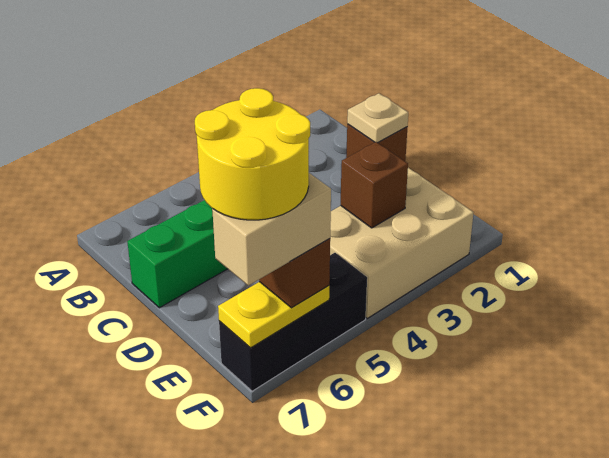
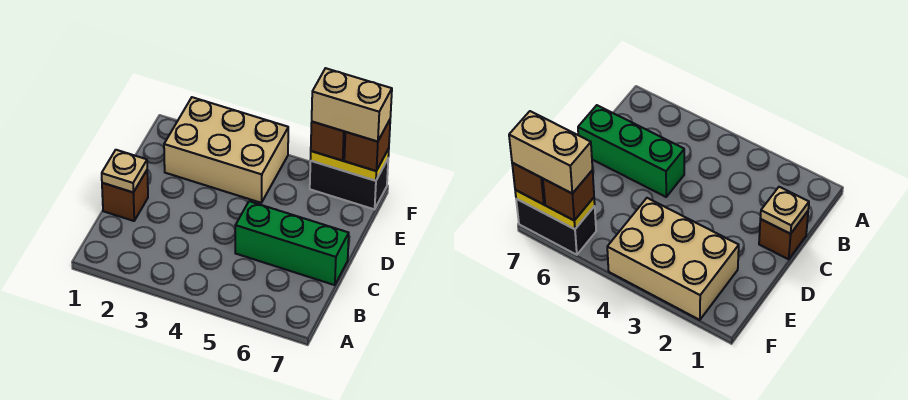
brown 1x1 brick [341,142,408,228] -> brown 1x1 brick moved to [344,120,390,171]
yellow 2x2 round brick [195,88,310,220] -> none
black 1x3 brick [219,253,367,391] -> black 1x2 brick [310,159,388,209]

